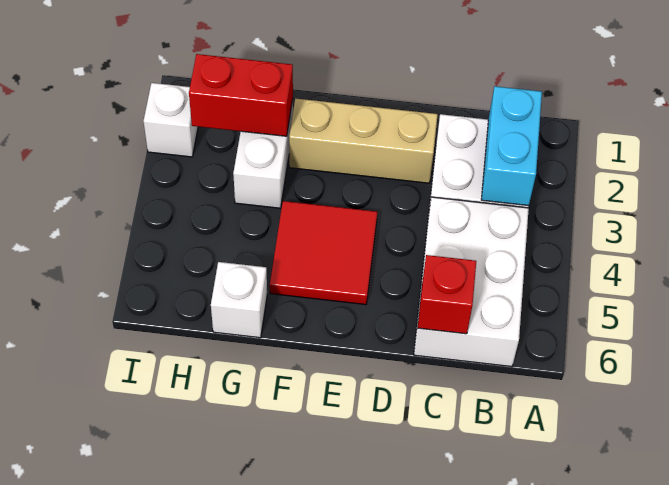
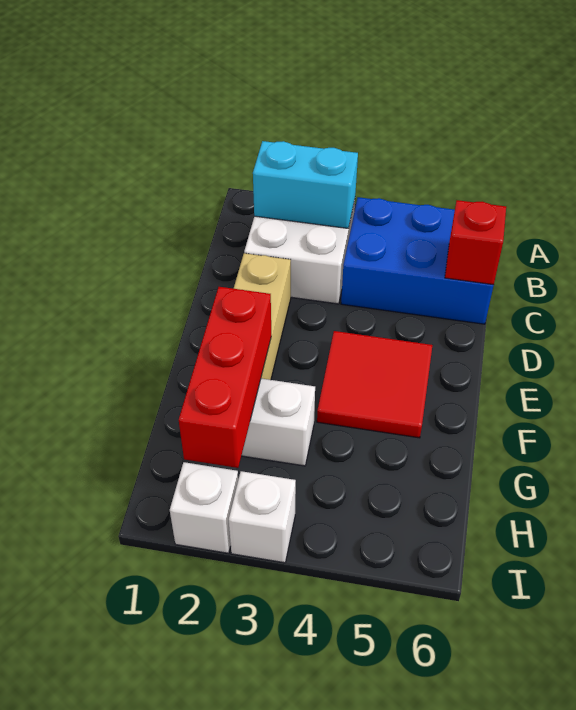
white 2x3 brick [414,197,529,367] -> blue 2x3 brick [341,197,494,324]
red 1x2 brick [189,54,293,136] -> red 1x3 brick [179,287,271,468]
white 1x1 brick [211,262,267,338] -> white 1x1 brick moved to [229,471,296,563]

